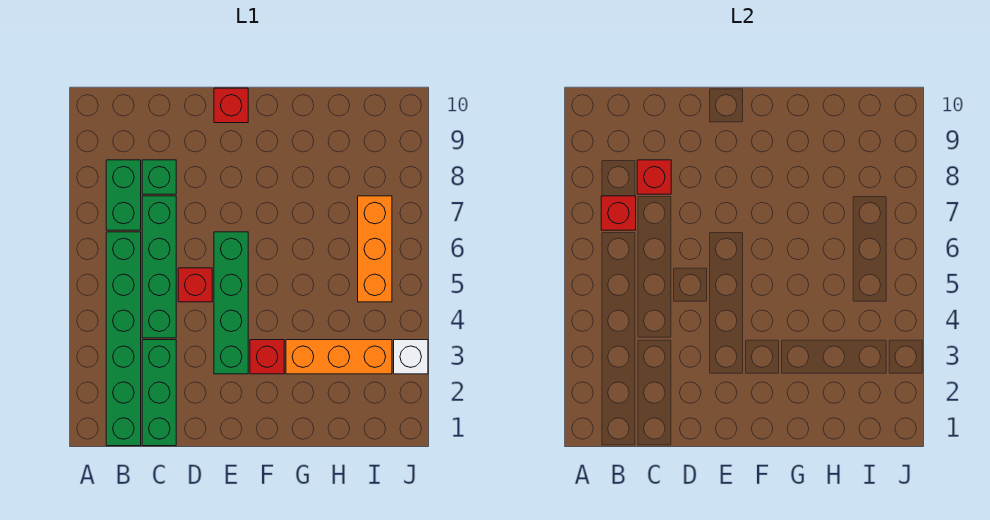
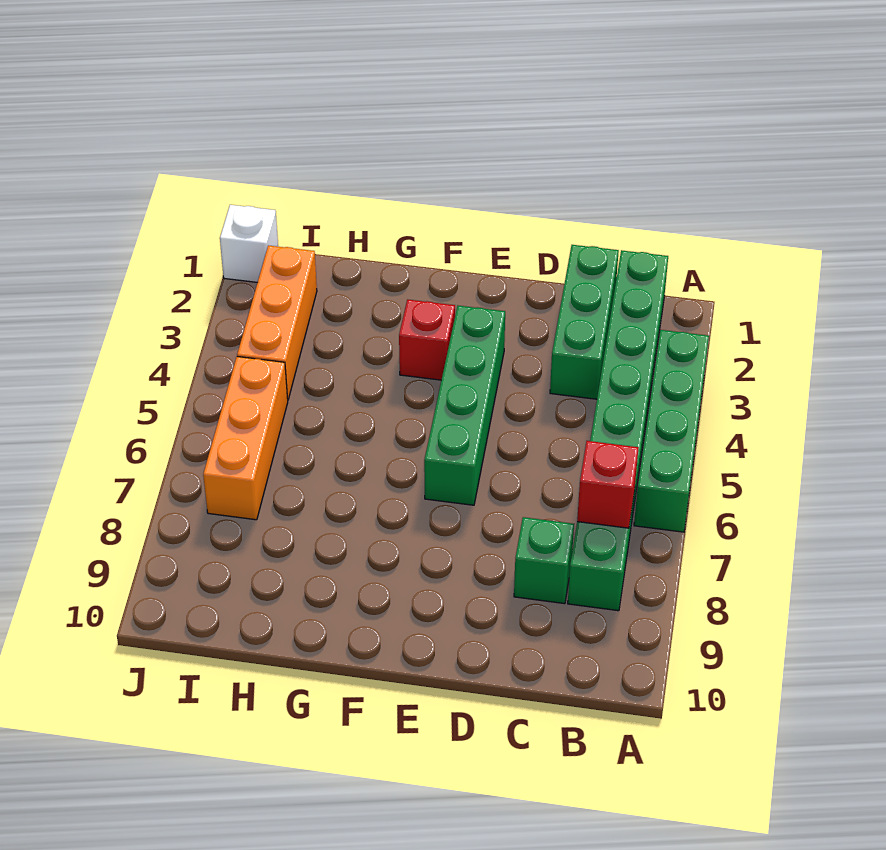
green 1x4 brick [142,196,176,338] -> green 1x4 brick moved to [634,330,709,532]
red 1x1 brick [637,160,671,194] -> none
red 1x1 brick [178,268,212,302] -> none
red 1x1 brick [214,88,248,123] -> none
orange 1x3 brick [286,340,392,374] -> orange 1x3 brick turned to [237,246,317,399]
white 1x1 brick [394,340,428,374] -> white 1x1 brick moved to [220,205,278,282]

